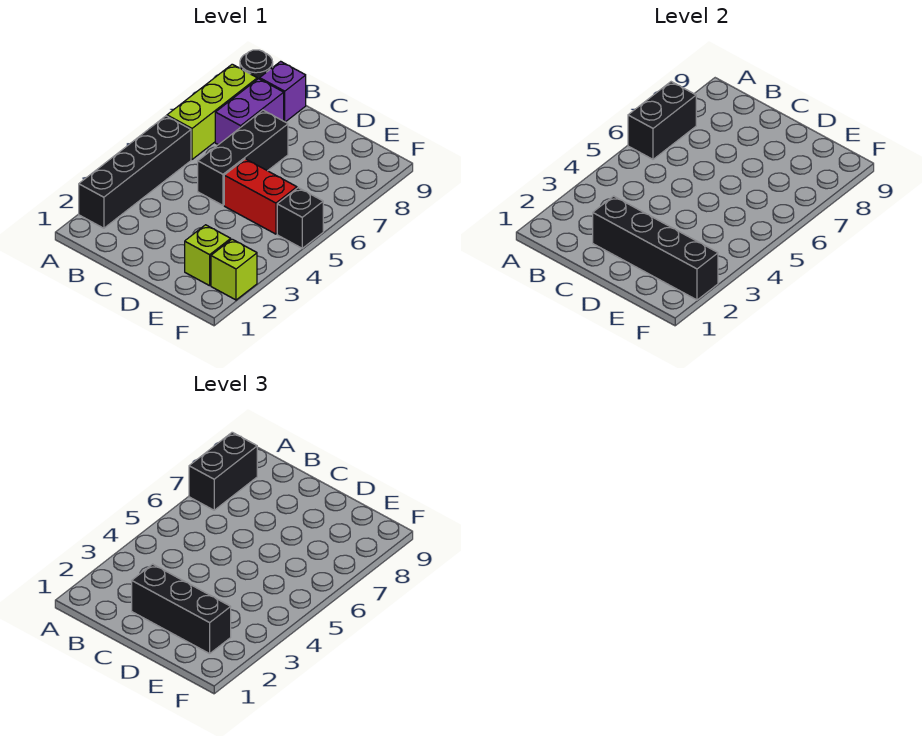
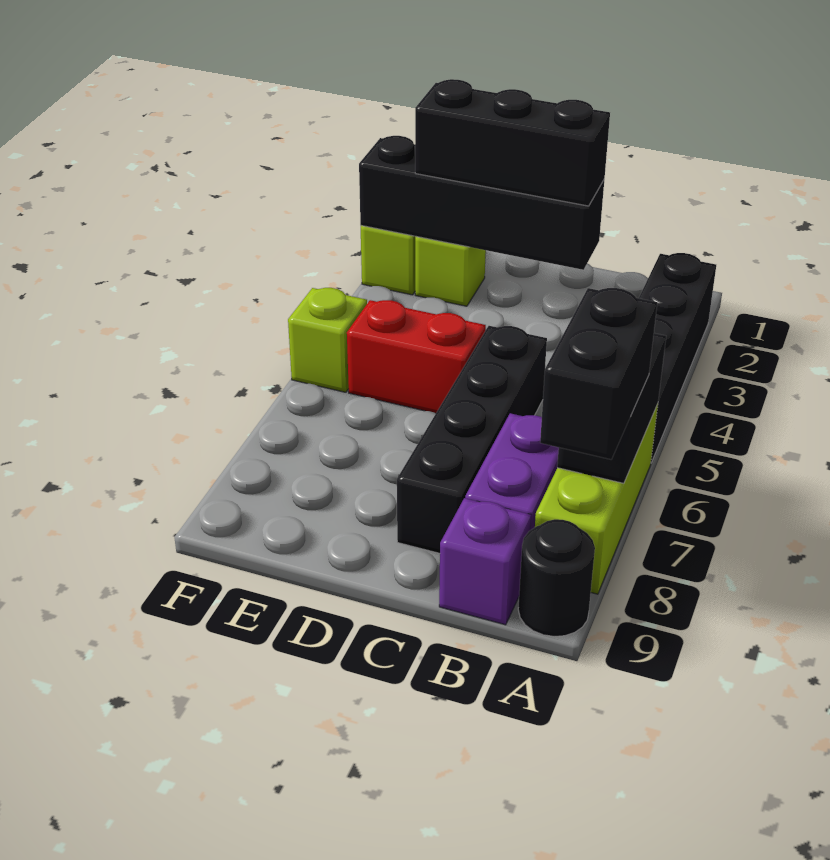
black 1x3 brick [198,110,288,205] -> black 1x4 brick [397,326,547,553]
black 1x1 brick [277,188,323,248] -> lime 1x1 brick [288,288,367,392]

